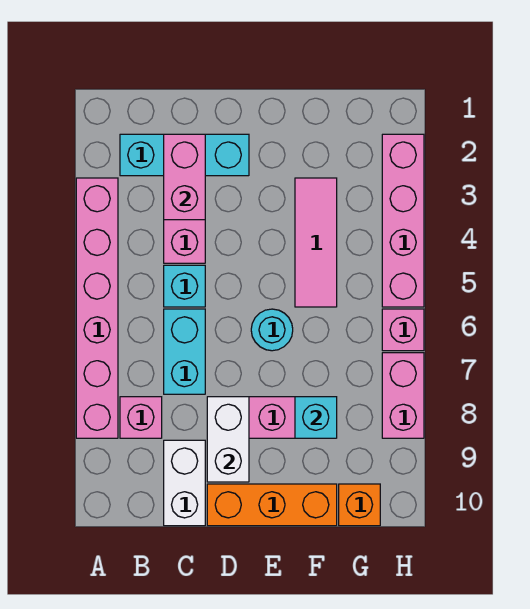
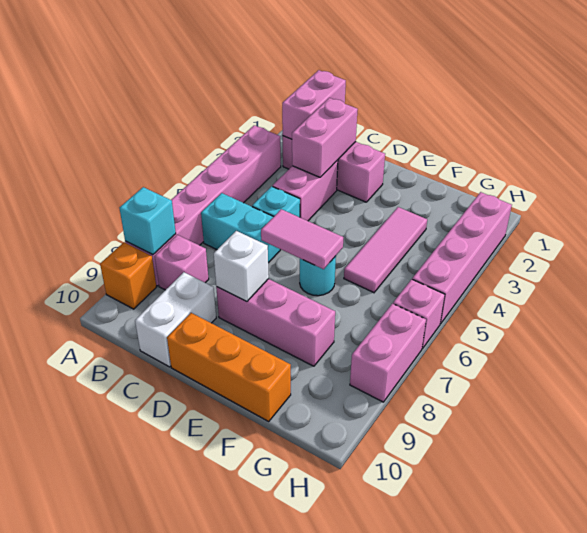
none -> pink 1x2 brick [282,70,346,139]
cyan 1x3 brick [120,134,249,176] -> pink 1x3 brick [283,136,385,202]
cyan 1x2 brick [164,309,205,394] -> cyan 1x2 brick turned to [201,193,280,263]
none -> pink 1x2 tile [261,209,343,269]
white 1x2 brick [207,397,249,482] -> white 1x1 brick [214,231,269,302]
cyan 1x1 brick [295,397,337,438] -> cyan 1x1 brick moved to [120,187,176,255]
orange 1x1 brick [339,484,380,526] -> orange 1x1 brick moved to [100,242,156,309]

